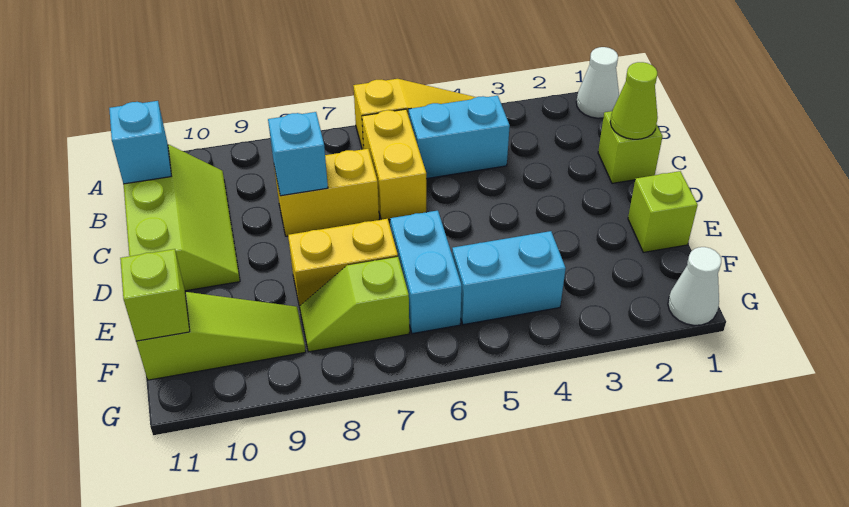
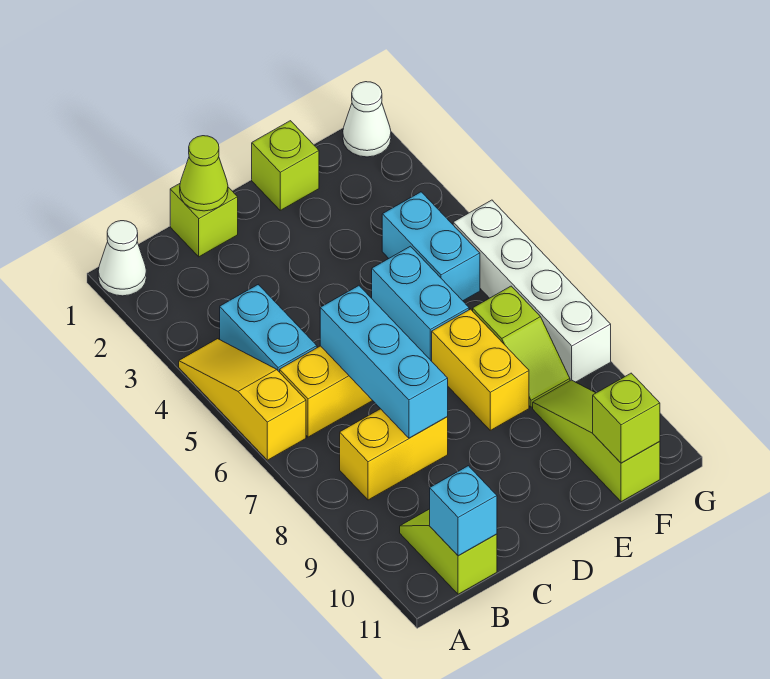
lime 2x3 slope [124,145,240,291] -> lime 1x2 slope [400,509,497,594]
yellow 1x2 brick [274,149,379,236] -> yellow 1x2 brick turned to [340,409,448,500]
cyan 1x1 brick [268,112,328,196] -> cyan 1x3 brick [320,286,448,438]
cyan 1x2 brick [390,211,462,334] -> cyan 1x2 brick turned to [372,246,469,361]
none -> white 1x4 brick [453,200,611,382]

